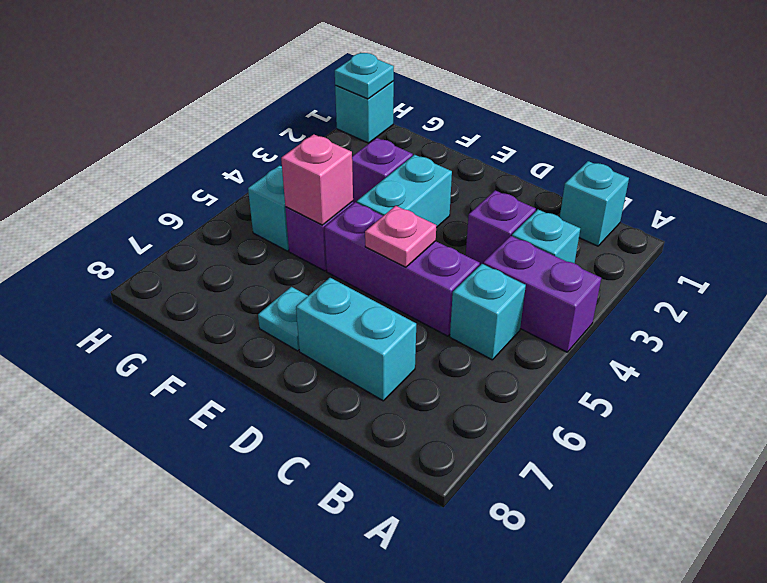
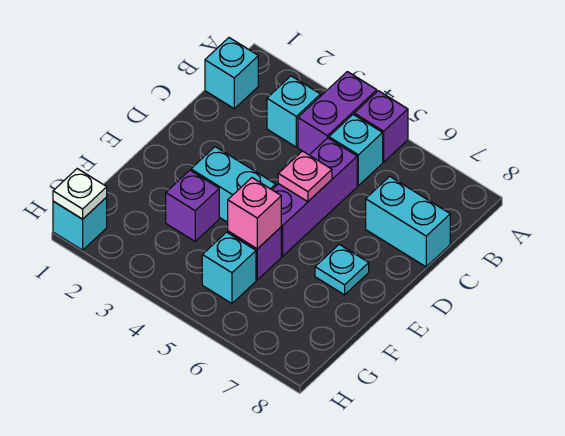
purple 1x1 brick [466,190,536,266] -> purple 1x1 brick moved to [354,91,408,162]
cyan 1x2 brick [296,278,416,401] -> cyan 1x2 brick turned to [366,177,450,267]
cyan 1x1 plate [335,53,394,99] -> white 1x1 plate [53,169,107,219]

